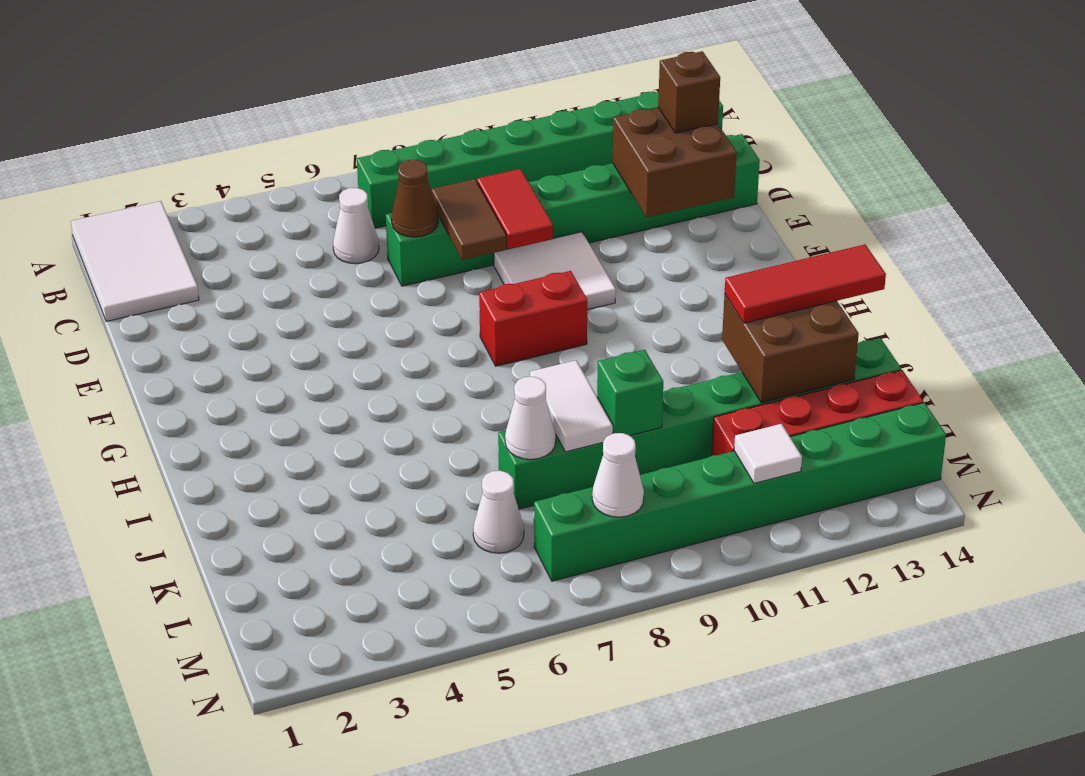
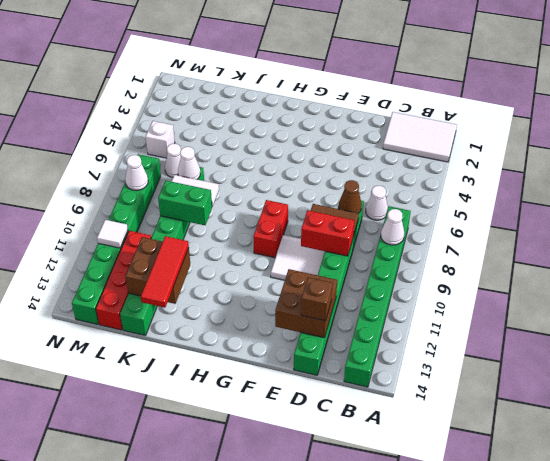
none -> white 1x1 cone [381,209,404,245]
red 1x2 tile [477,169,553,249] -> red 1x2 brick [301,210,355,256]
green 1x1 brick [597,350,663,436] -> green 1x2 brick [158,181,212,225]
none -> white 1x1 brick [146,121,175,158]

